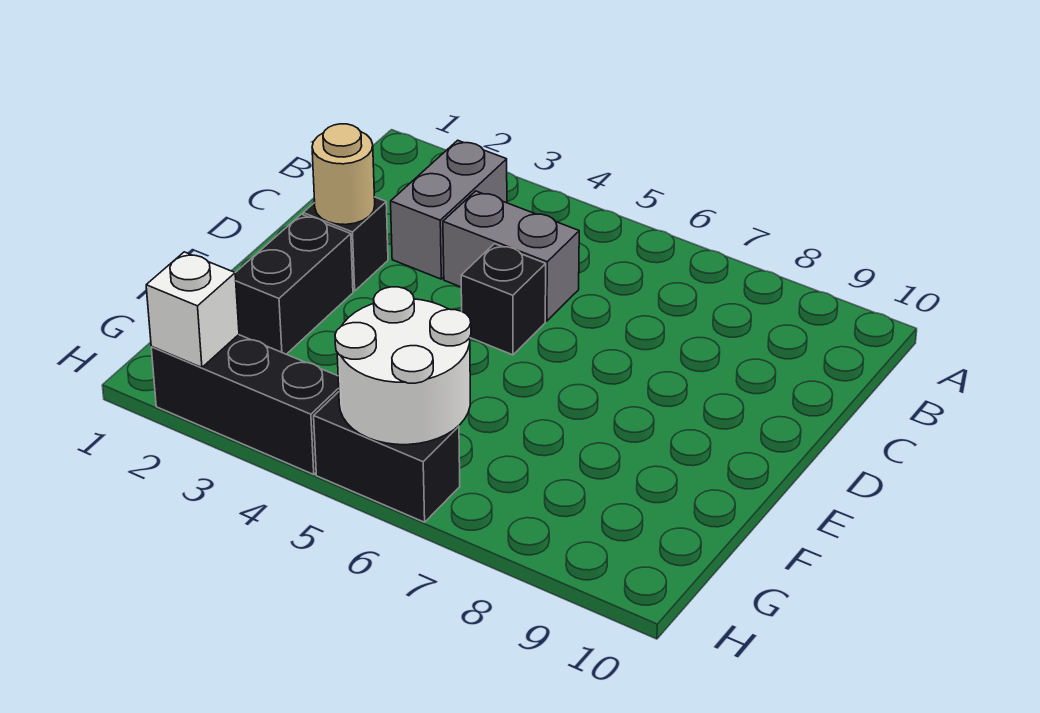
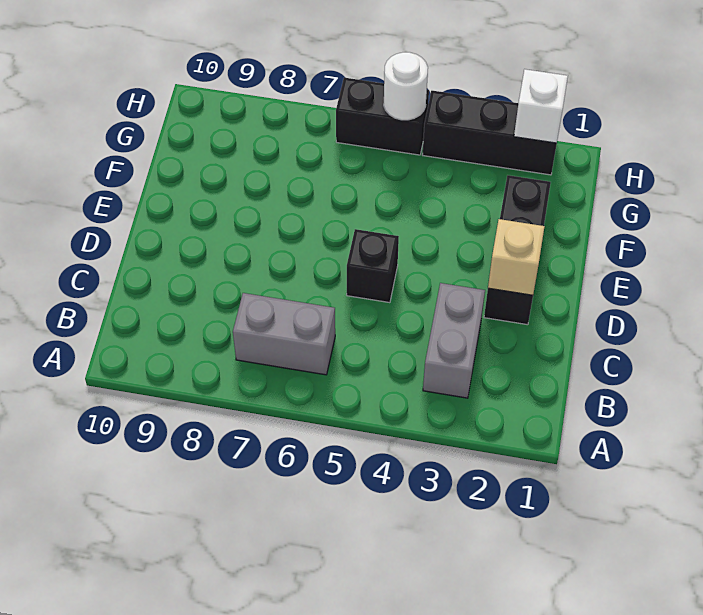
grey 1x2 brick [443,191,579,321] -> grey 1x2 brick moved to [233,293,335,375]
tan 1x1 round brick [312,124,375,225] -> tan 1x1 brick [488,219,545,295]
white 2x2 round brick [335,287,471,445] -> white 1x1 round brick [384,52,428,120]

